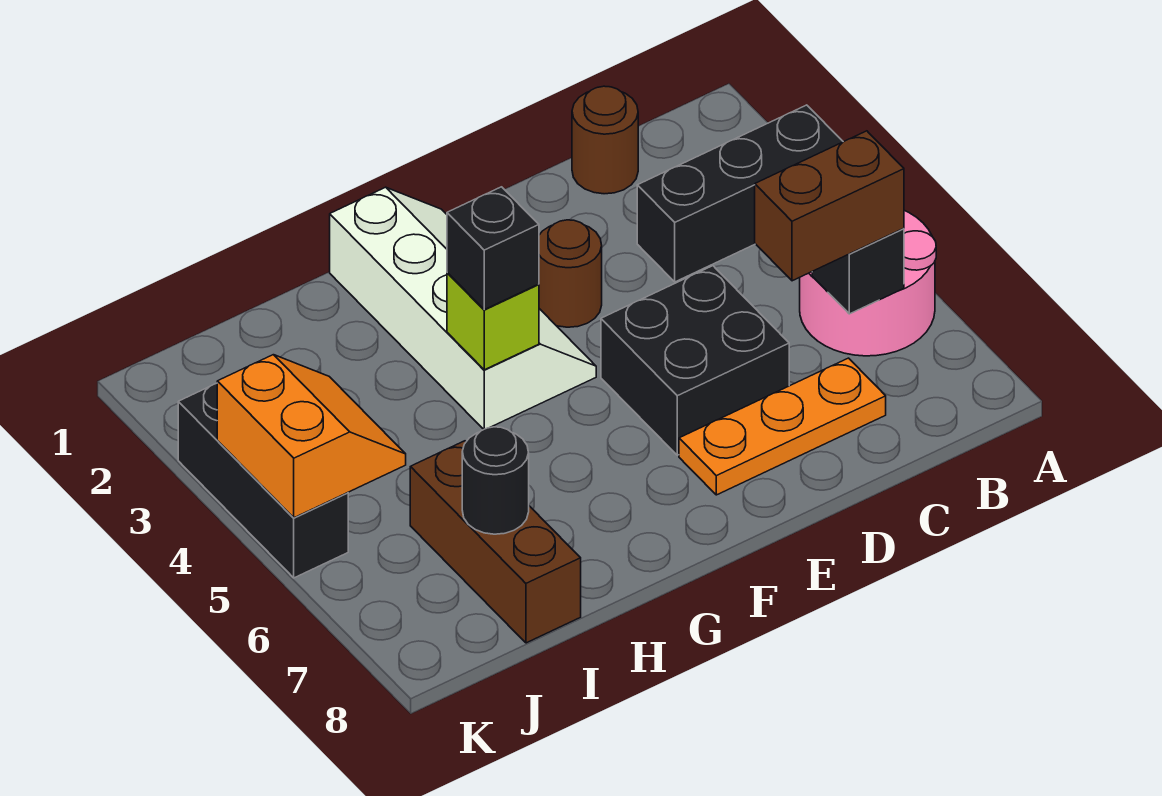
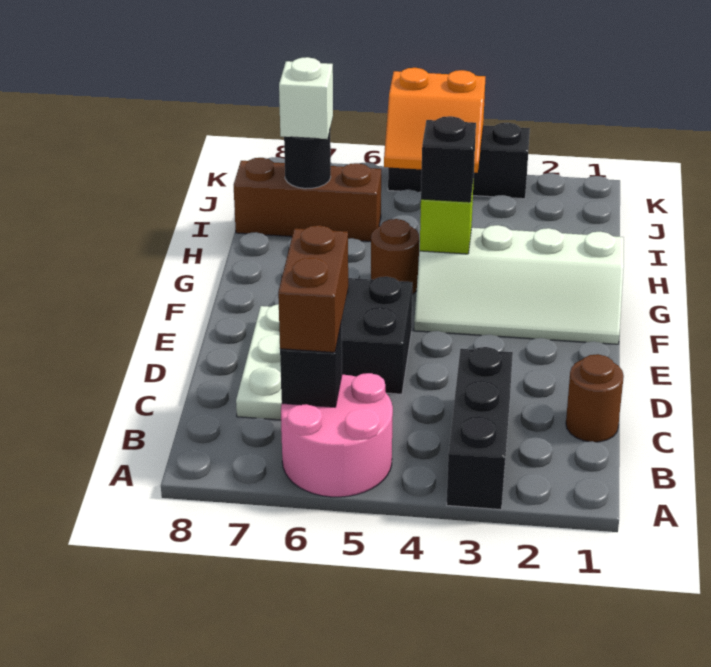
orange 1x3 plate [679,358,886,495] -> white 1x3 plate [236,304,282,420]
brown 1x1 round brick [539,220,602,327] -> brown 1x1 round brick moved to [371,219,419,295]
none -> white 1x1 brick [279,57,333,139]

